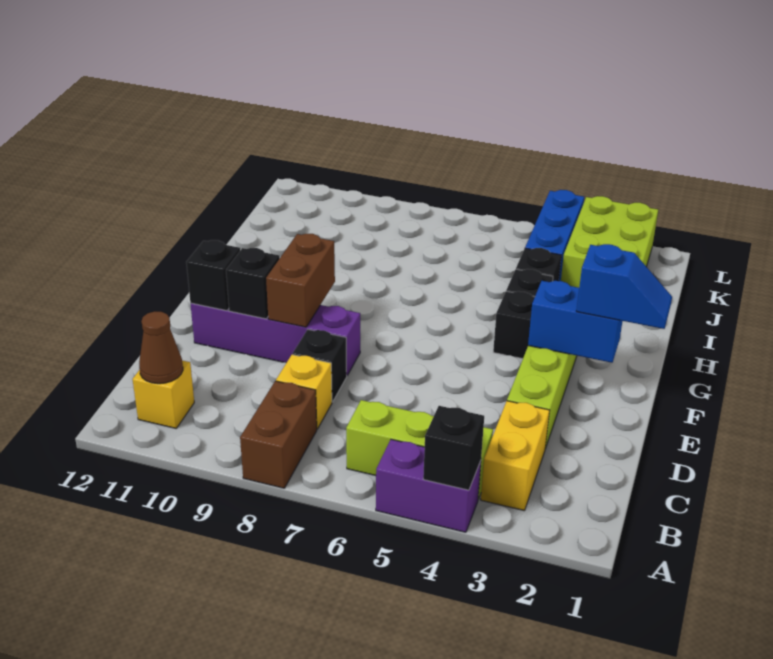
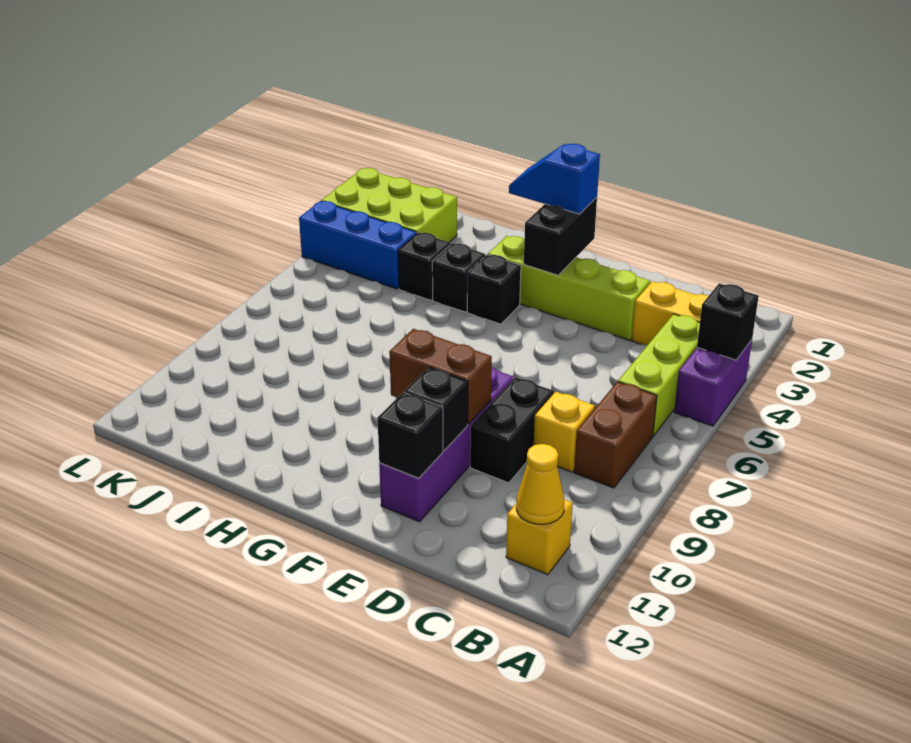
brown 1x2 brick [240,381,317,488] -> brown 1x2 brick turned to [574,382,657,488]
brown 1x1 cone [139,311,183,384] -> yellow 1x1 cone [516,444,564,524]
black 1x1 brick [293,329,347,402] -> black 1x2 brick [470,377,554,483]
blue 1x2 slope [576,244,672,329] -> blue 1x2 slope turned to [509,144,600,214]
blue 1x2 brick [528,281,622,363] -> black 1x2 brick [524,197,597,275]

